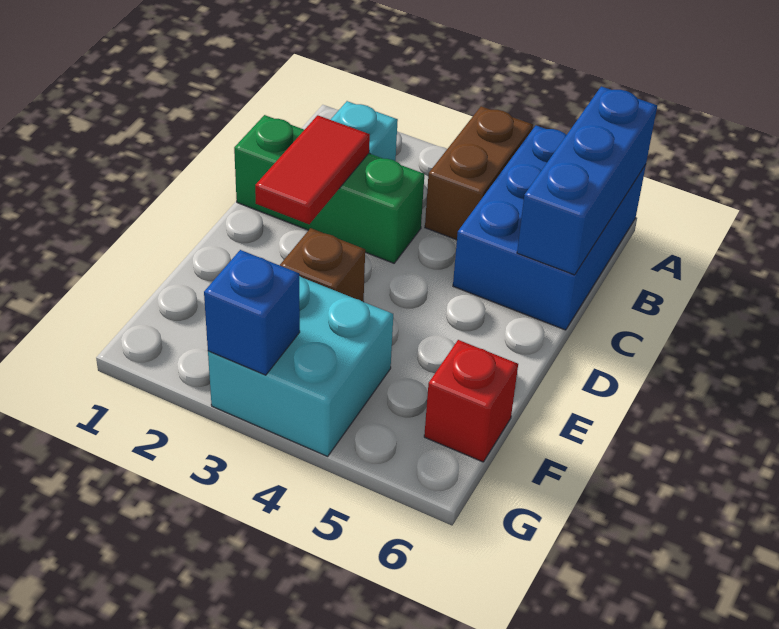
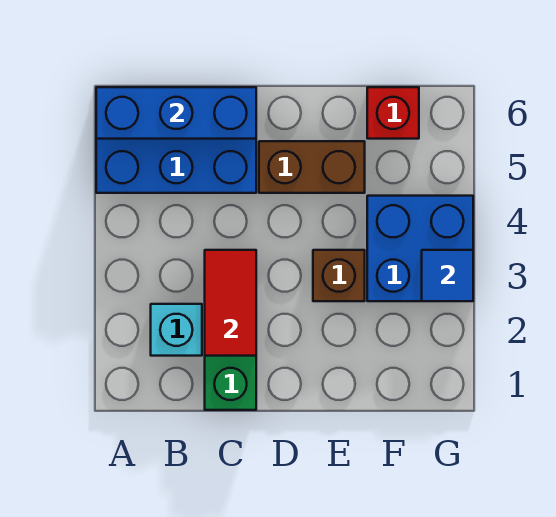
brown 1x2 brick [425,106,533,240] -> brown 1x2 brick moved to [259,141,365,193]
red 1x2 tile [255,115,370,224] -> red 1x2 tile turned to [205,250,256,356]
cyan 2x2 brick [208,276,393,456] -> blue 2x2 brick [367,196,473,301]
blue 1x1 brick [204,250,300,375] -> blue 1x1 tile [422,250,473,301]

